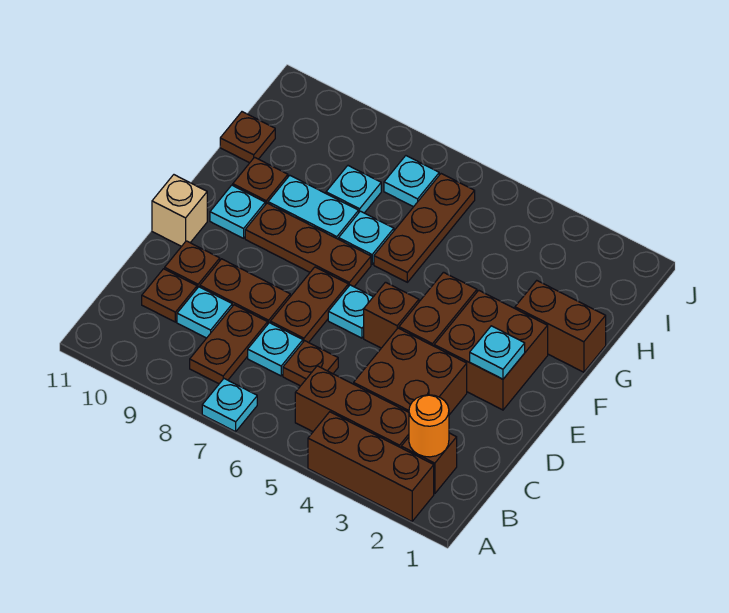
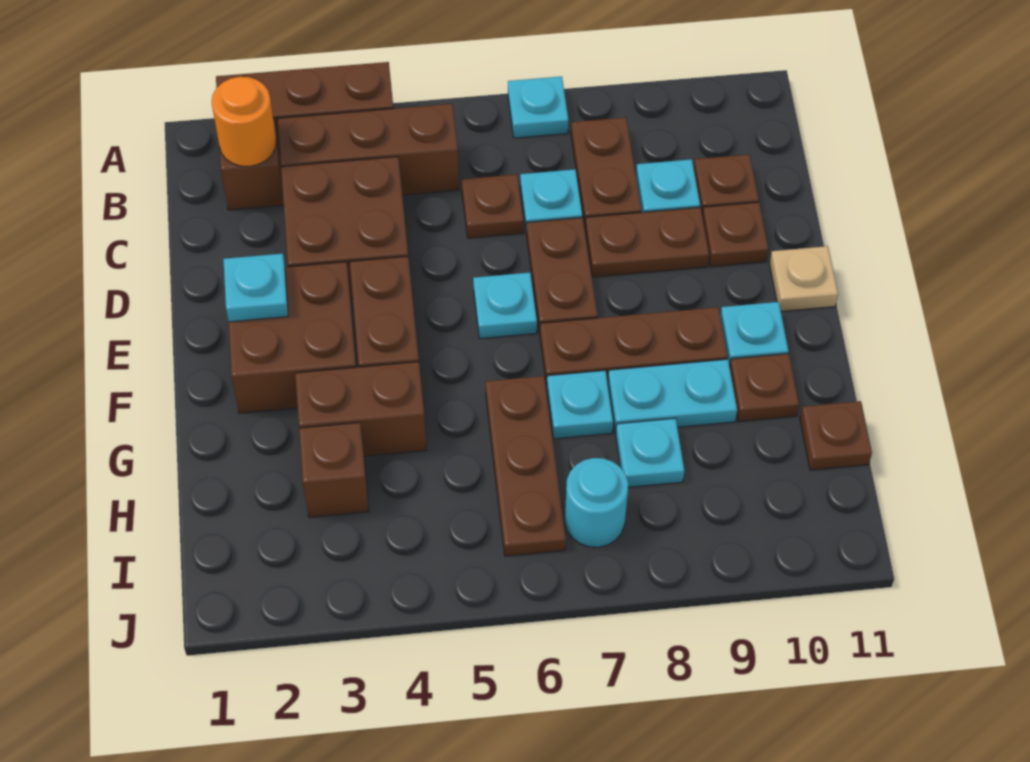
brown 1x1 brick [364,282,419,348] -> brown 1x1 brick moved to [299,423,369,517]
tan 1x1 brick [152,175,207,246] -> tan 1x1 plate [770,246,838,311]
brown 1x2 brick [515,281,606,372] -> brown 1x2 brick moved to [295,362,426,456]
cyan 1x1 plate [384,156,439,207] -> cyan 1x1 round brick [565,458,628,547]

